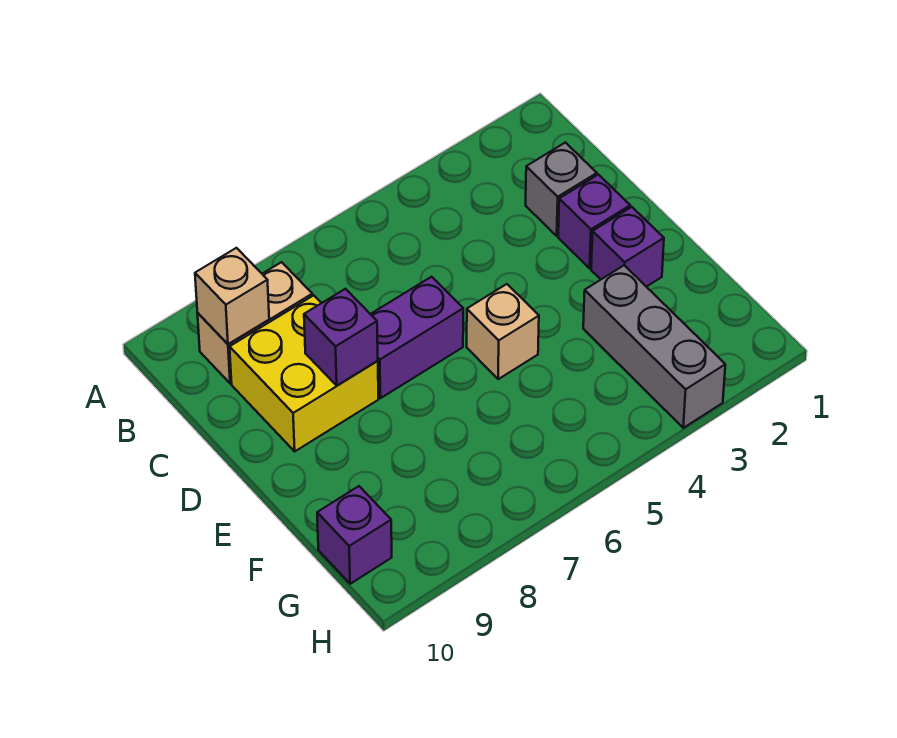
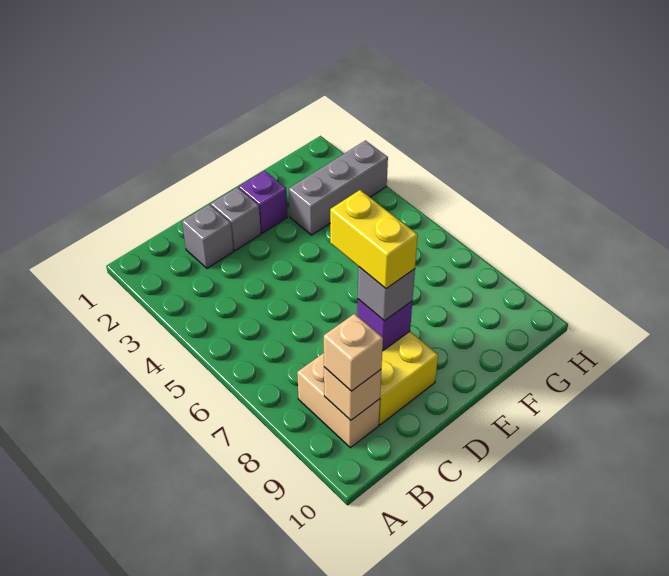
purple 1x1 brick [558,175,630,268] -> grey 1x1 brick [211,187,261,251]
purple 1x2 brick [371,277,463,398] -> none
none -> yellow 1x2 brick [330,190,418,289]
none -> grey 1x1 brick [358,267,415,321]
tan 1x1 brick [467,284,539,379] -> tan 1x1 brick moved to [324,314,383,391]
purple 1x1 brick [317,486,392,584] -> none

